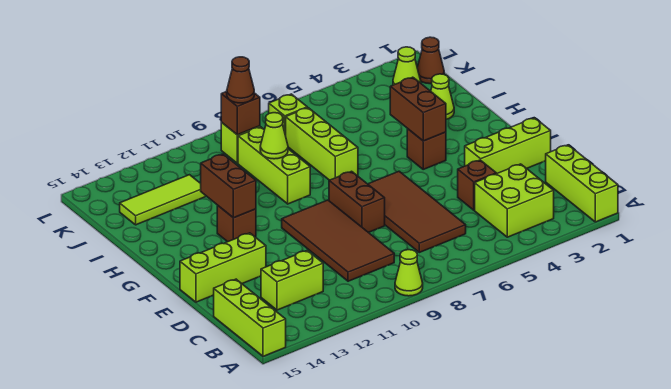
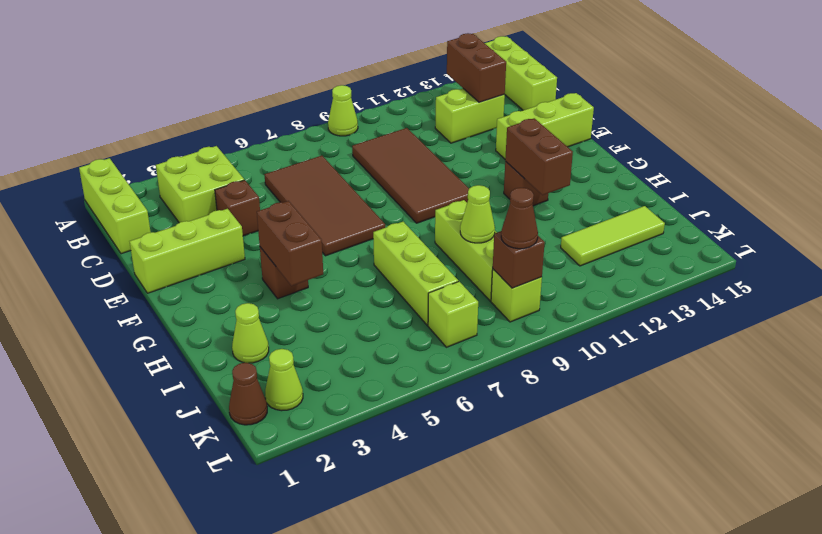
brown 1x2 brick [329,171,385,233] -> brown 1x2 brick moved to [447,33,506,102]

